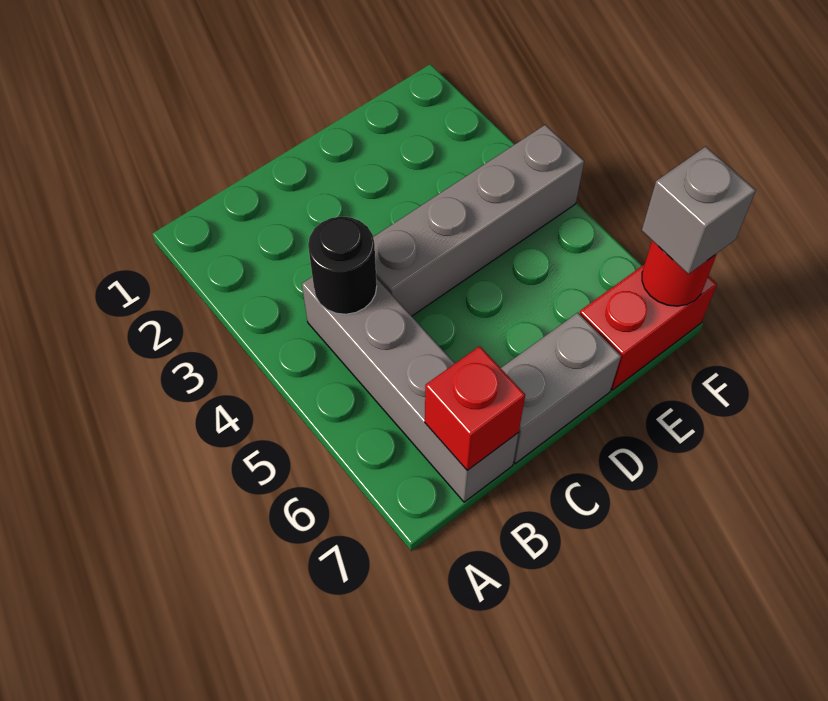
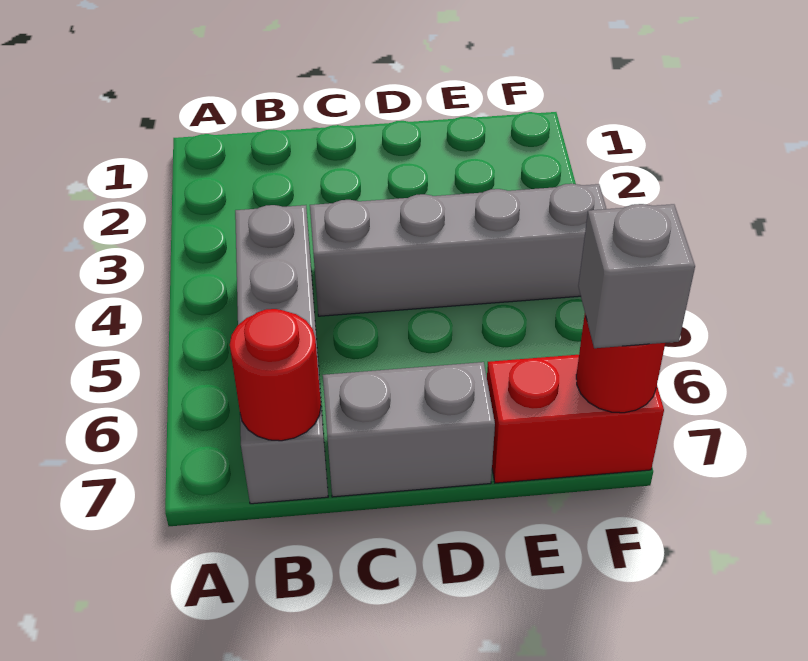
black 1x1 round brick [308,216,377,314] -> none
red 1x1 brick [425,346,525,470] -> red 1x1 round brick [230,309,321,441]

